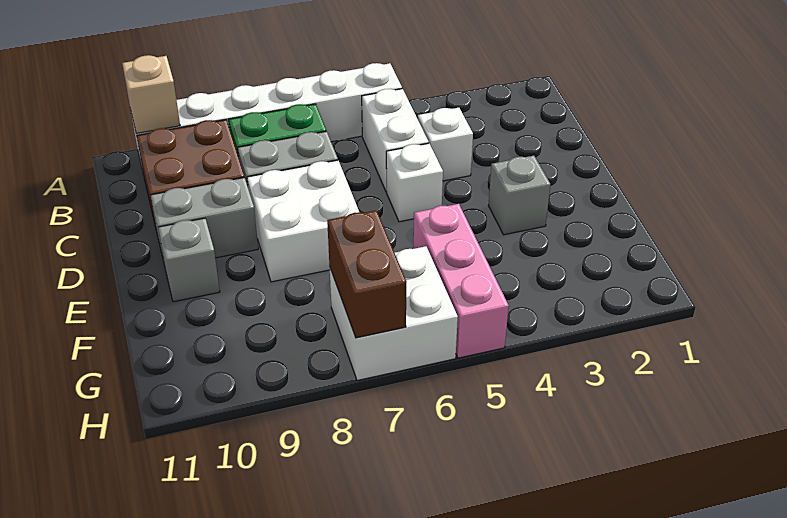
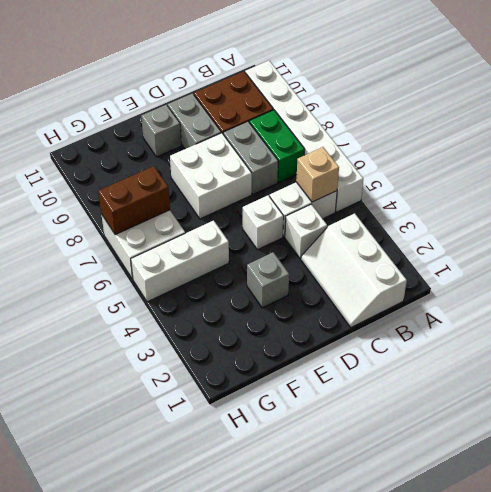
tan 1x1 brick [122,55,180,133] -> tan 1x1 brick moved to [296,147,339,202]
none -> white 2x3 slope [301,213,407,327]
pink 1x3 brick [413,204,509,358] -> white 1x3 brick [131,220,229,302]

